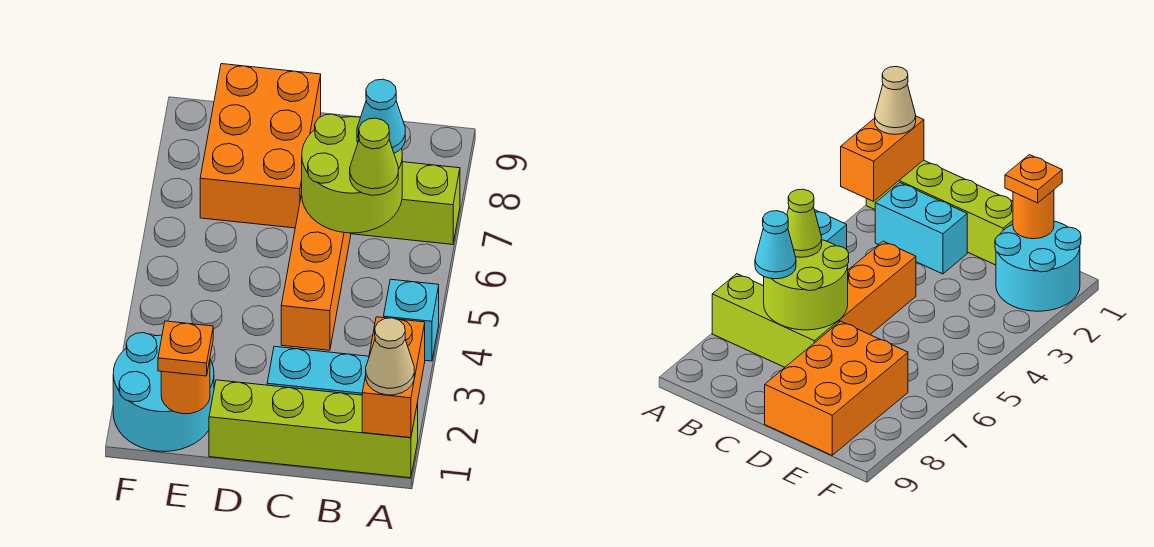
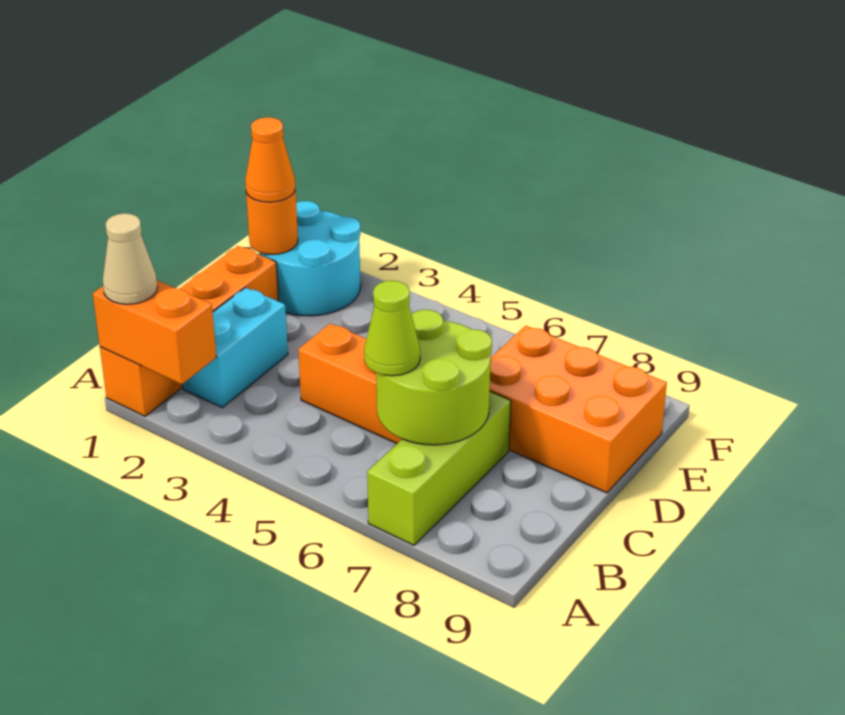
lime 1x4 brick [209,380,418,478] -> orange 1x4 brick [100,246,278,416]
cyan 1x1 brick [384,279,439,361] -> none
cyan 1x1 cone [357,79,405,153] -> none
orange 1x1 plate [158,321,213,376] -> orange 1x1 cone [245,117,295,202]

